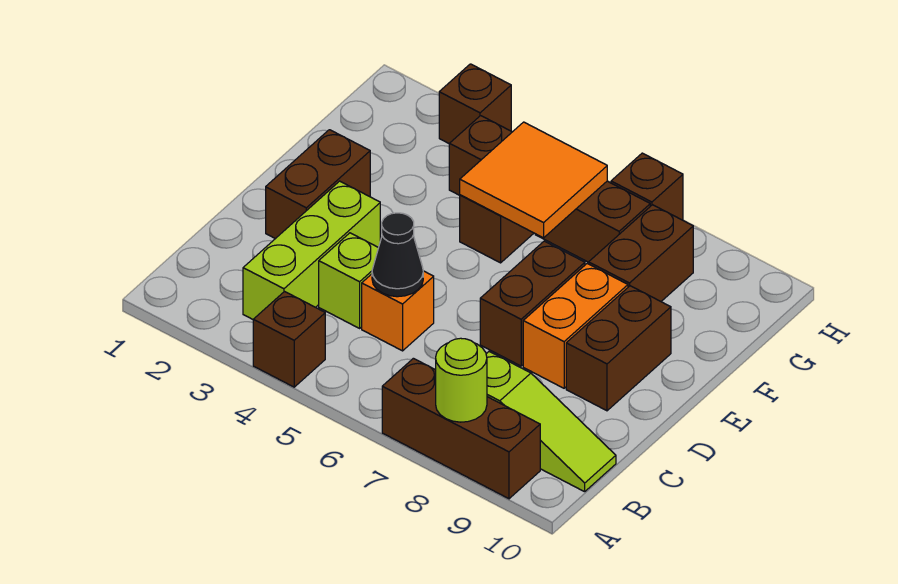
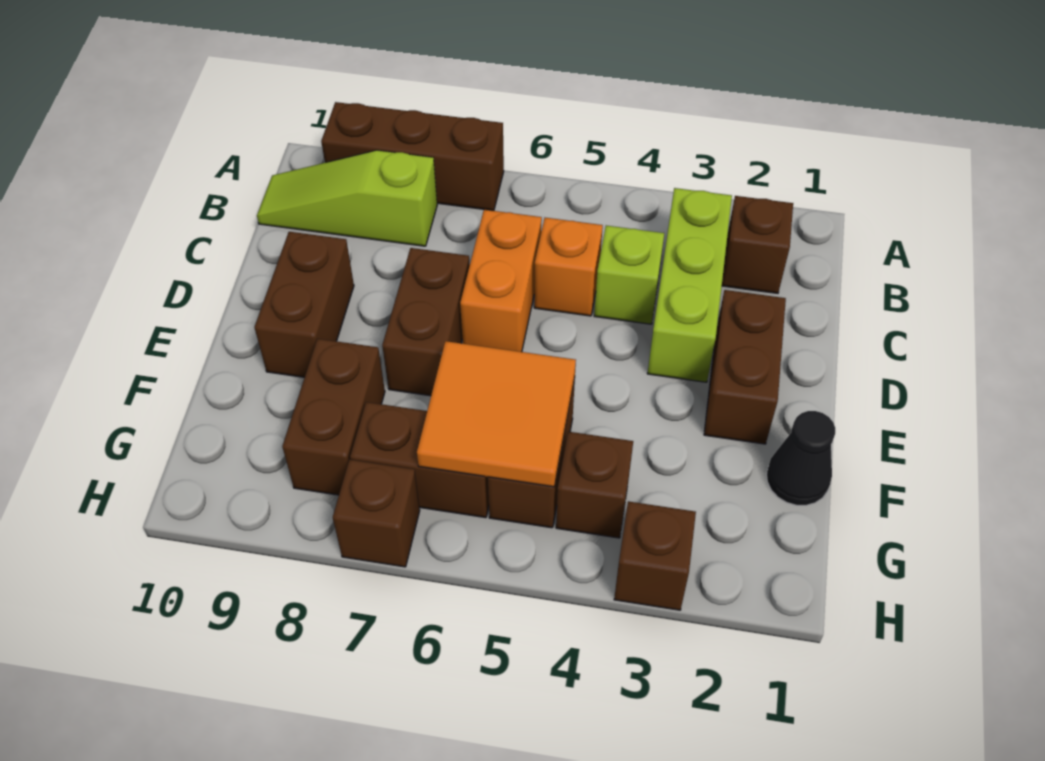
brown 1x1 brick [253,292,325,387] -> brown 1x1 brick moved to [722,196,793,293]
lime 1x1 round brick [436,338,487,422] -> none
black 1x1 cone [372,213,423,297] -> black 1x1 cone moved to [766,411,835,505]
orange 1x2 brick [523,264,628,388] -> orange 1x2 brick moved to [460,210,542,352]

